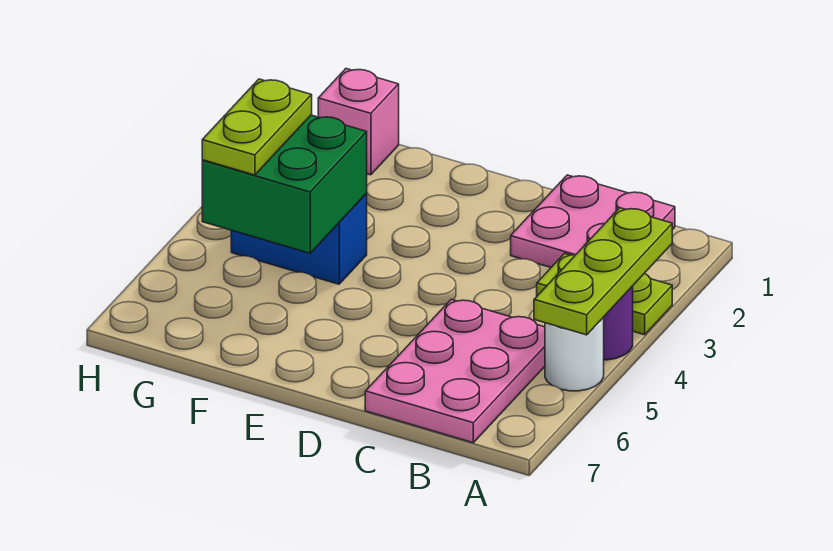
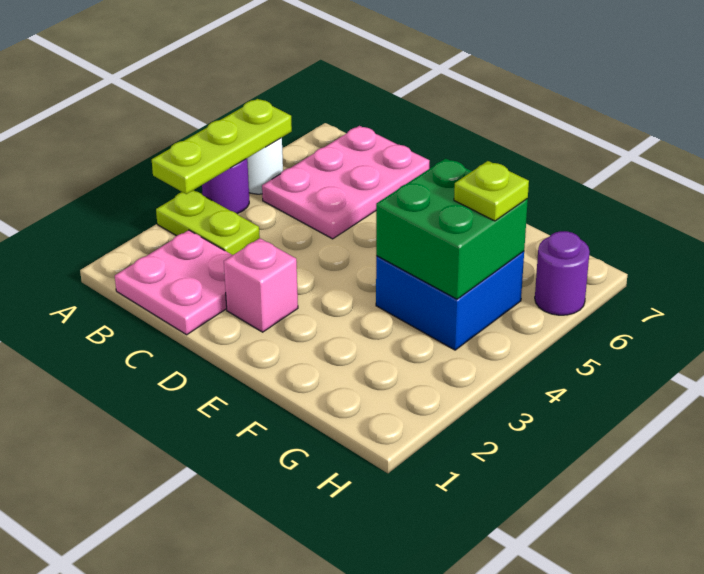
blue 1x2 brick [231,194,367,284] -> blue 2x2 brick [376,251,524,350]
pink 1x1 brick [318,69,399,175] -> pink 1x1 brick moved to [224,238,298,332]
lime 1x2 plate [202,79,312,175] -> lime 1x1 plate [454,161,529,221]
none -> purple 1x1 round brick [535,231,590,315]

